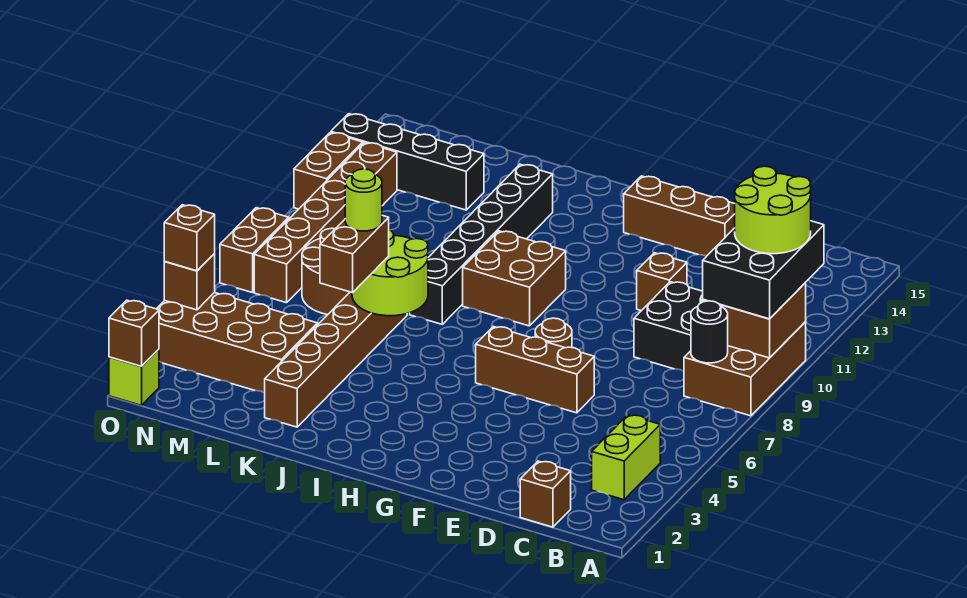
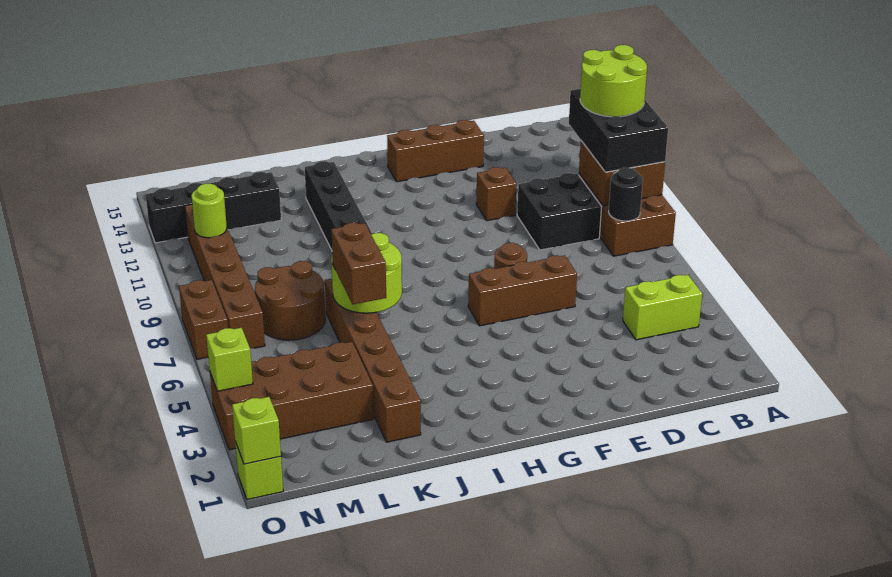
lime 1x2 brick [592,415,660,500] -> lime 1x2 brick turned to [623,275,702,340]
brown 1x1 brick [520,461,571,527] -> none
brown 2x2 brick [463,231,566,326] -> none
lime 1x1 round brick [345,169,382,231] -> lime 1x1 round brick moved to [192,184,227,238]
brown 1x1 brick [109,300,159,366] -> lime 1x1 brick [232,397,281,464]
brown 1x1 brick [164,254,215,310] -> lime 1x1 brick [206,328,253,391]
brown 1x1 brick [164,205,215,271] -> none
brown 1x2 brick [294,133,363,209] -> none

